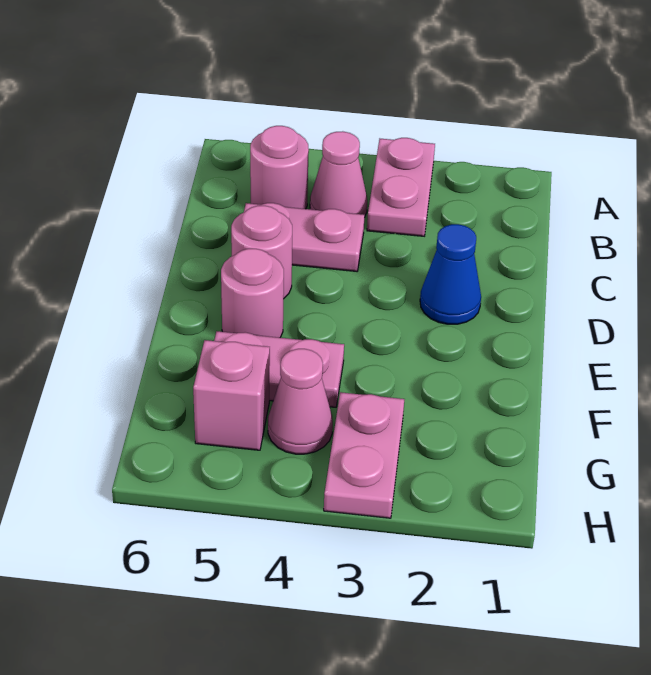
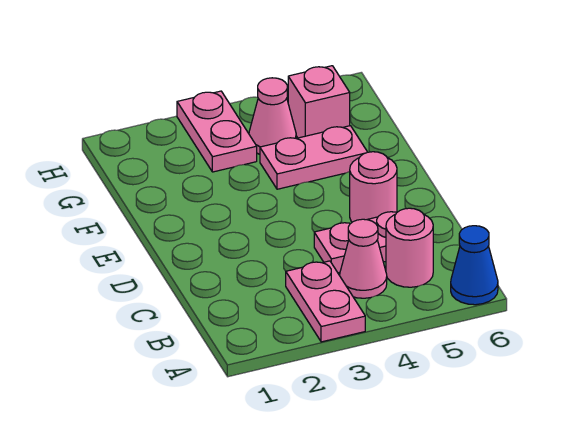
blue 1x1 cone [420,224,481,324] -> blue 1x1 cone moved to [451,226,498,305]
pink 1x1 round brick [221,249,284,338] -> none

